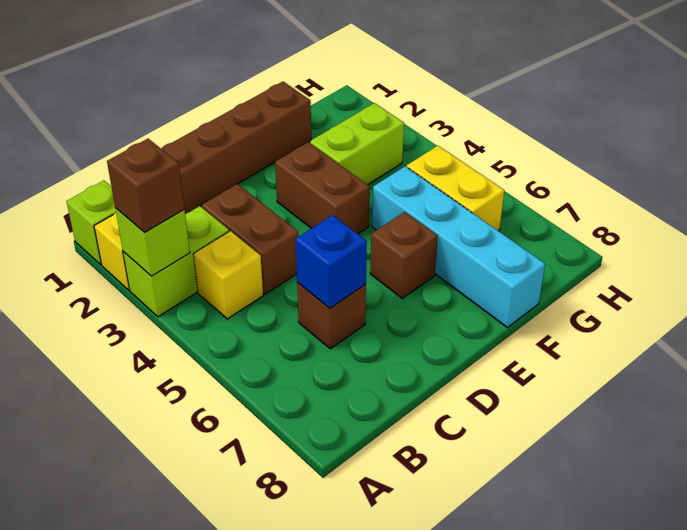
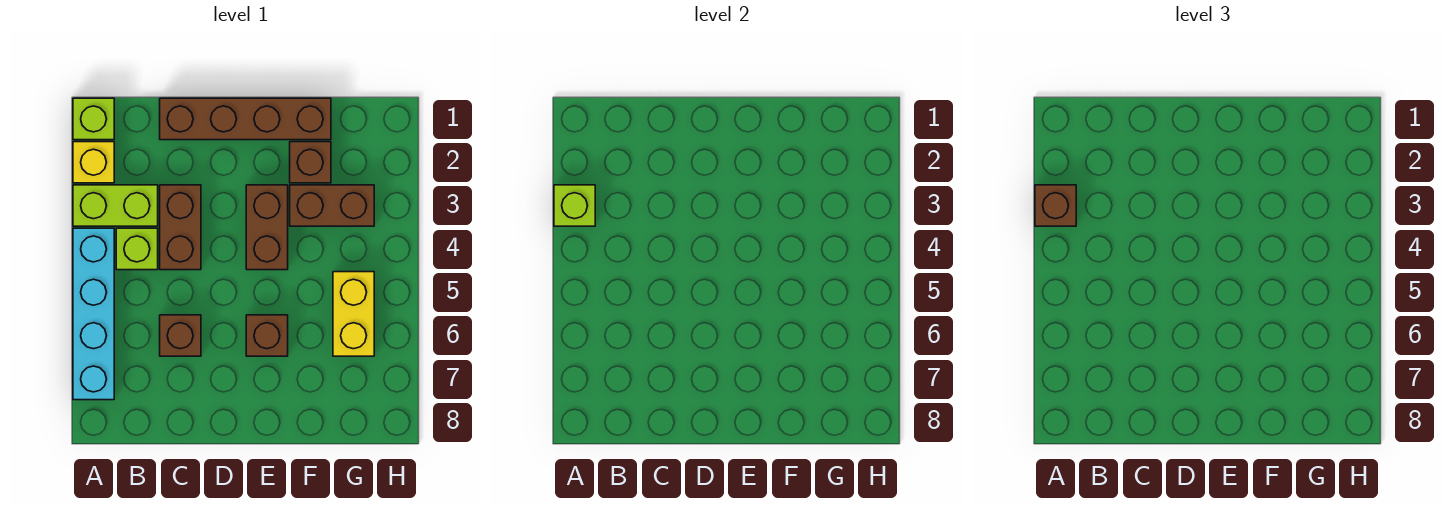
yellow 1x1 brick [193,231,263,319] -> lime 1x1 brick [116,228,158,270]
blue 1x1 brick [295,215,367,308] -> none
none -> brown 1x1 brick [290,142,331,183]
lime 1x2 brick [310,103,404,185] -> brown 1x2 brick [290,185,374,226]
cyan 1x4 brick [372,166,545,327] -> cyan 1x4 brick moved to [73,228,114,400]

